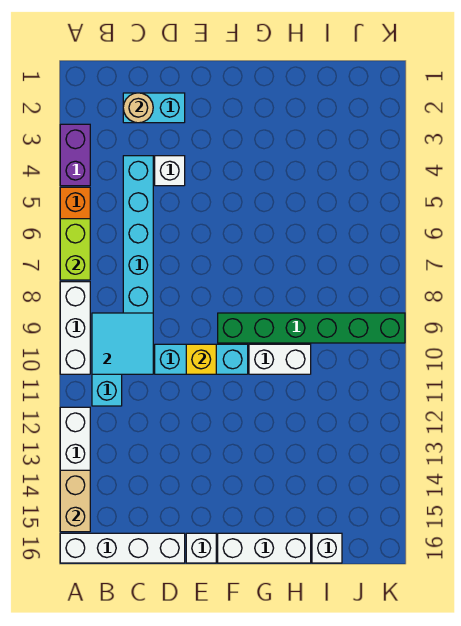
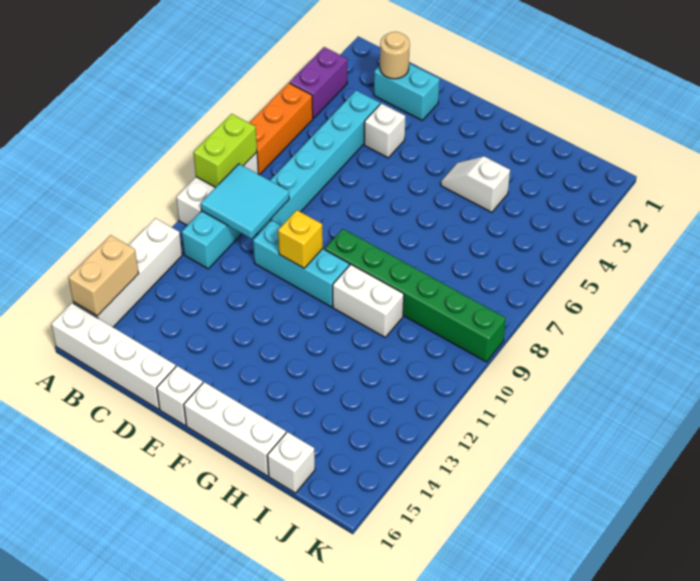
lime 1x2 brick [60,219,90,280] -> lime 1x2 brick moved to [193,114,257,188]
none -> white 1x2 slope [441,156,510,212]

